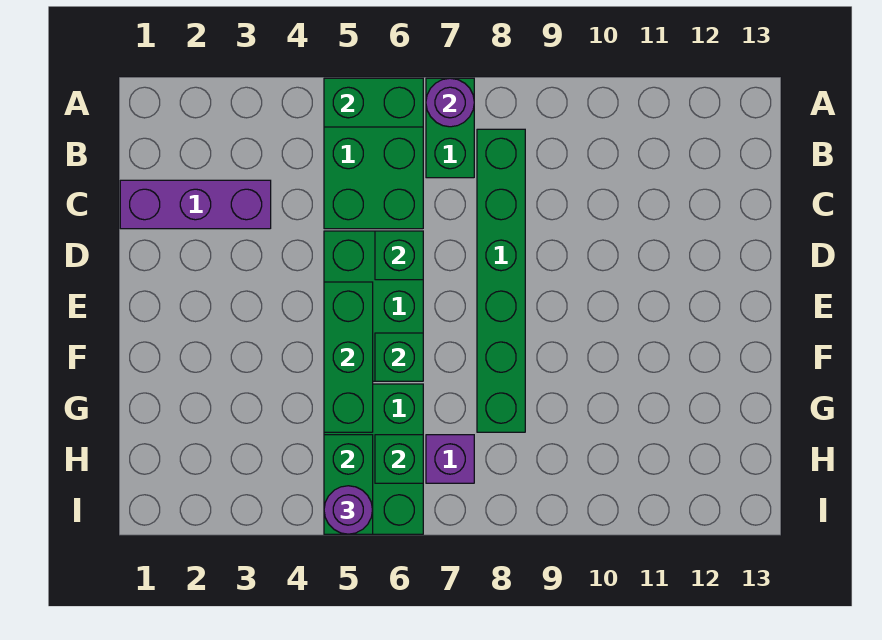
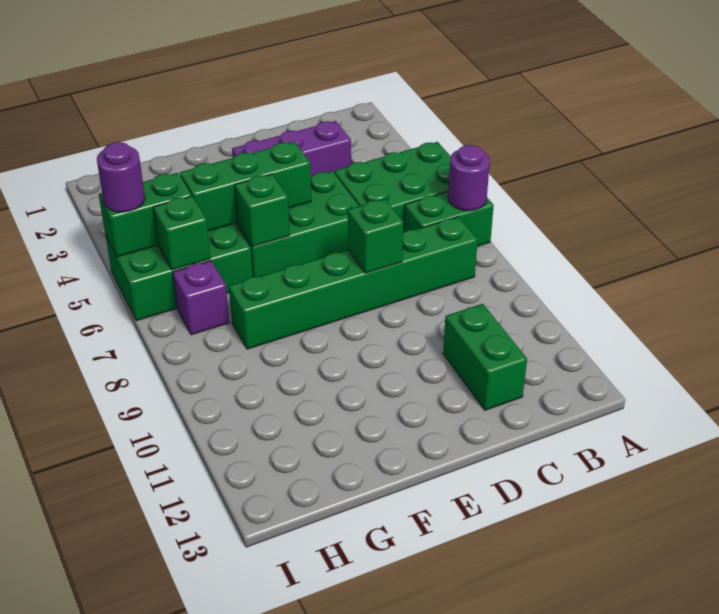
green 1x2 brick [324,78,423,127] -> green 1x2 brick moved to [443,304,527,410]
purple 1x3 brick [120,180,271,229] -> purple 1x3 brick turned to [232,121,351,177]
green 1x1 brick [375,231,423,280] -> green 1x1 brick moved to [348,199,403,273]

